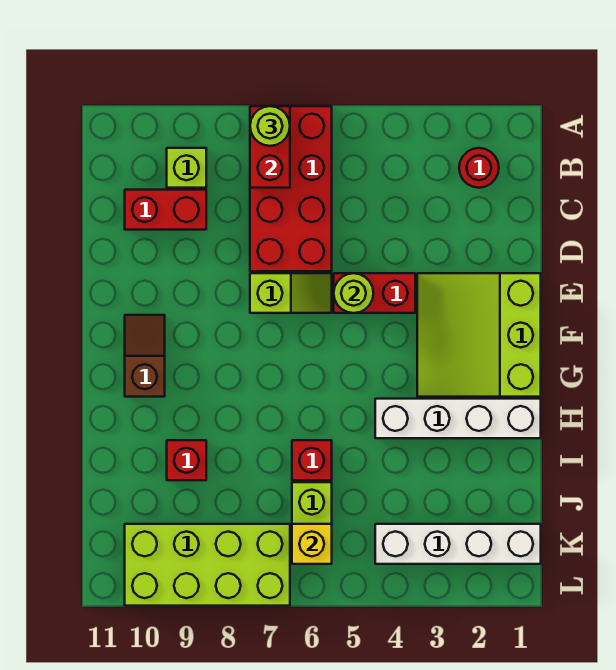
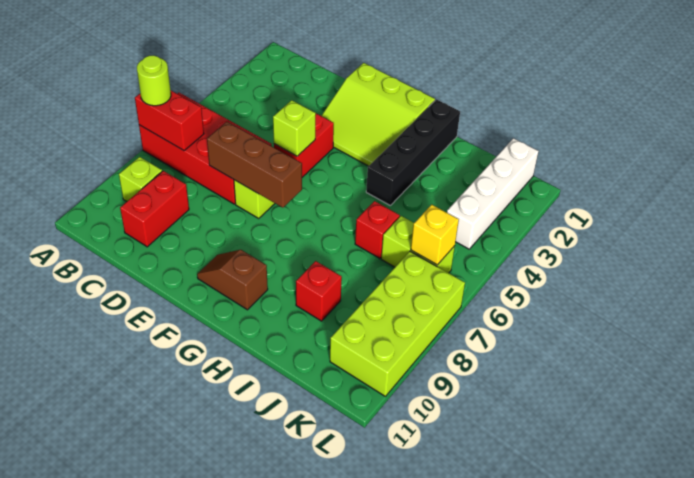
red 1x1 round brick [459,148,499,188] -> none
none -> brown 1x3 brick [207,122,302,208]
lime 1x1 round brick [334,273,373,313] -> lime 1x1 brick [273,100,316,156]
white 1x4 brick [375,399,541,438] -> black 1x4 brick [366,99,460,205]

